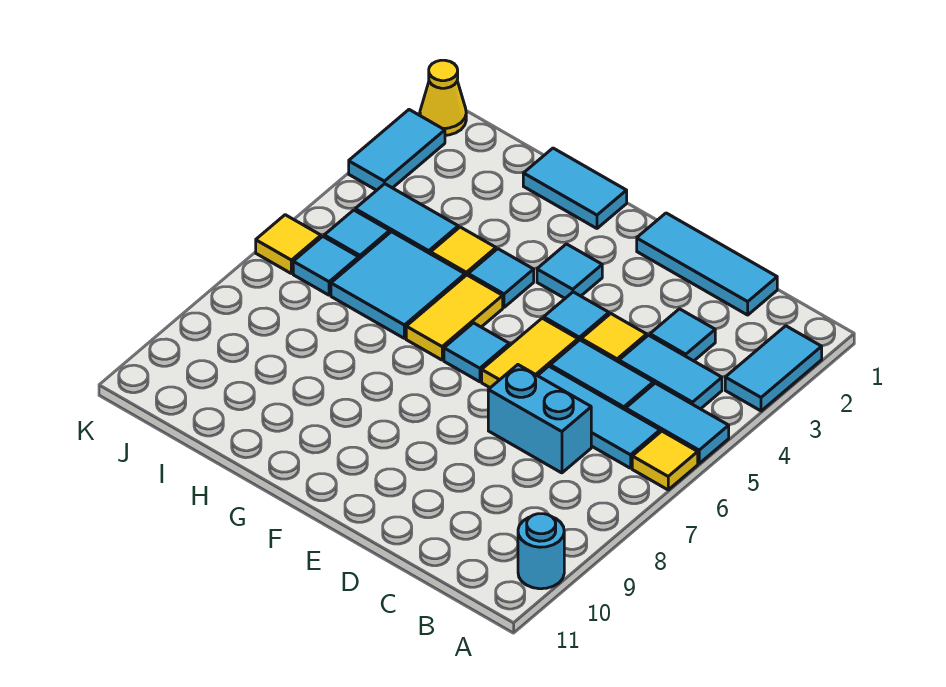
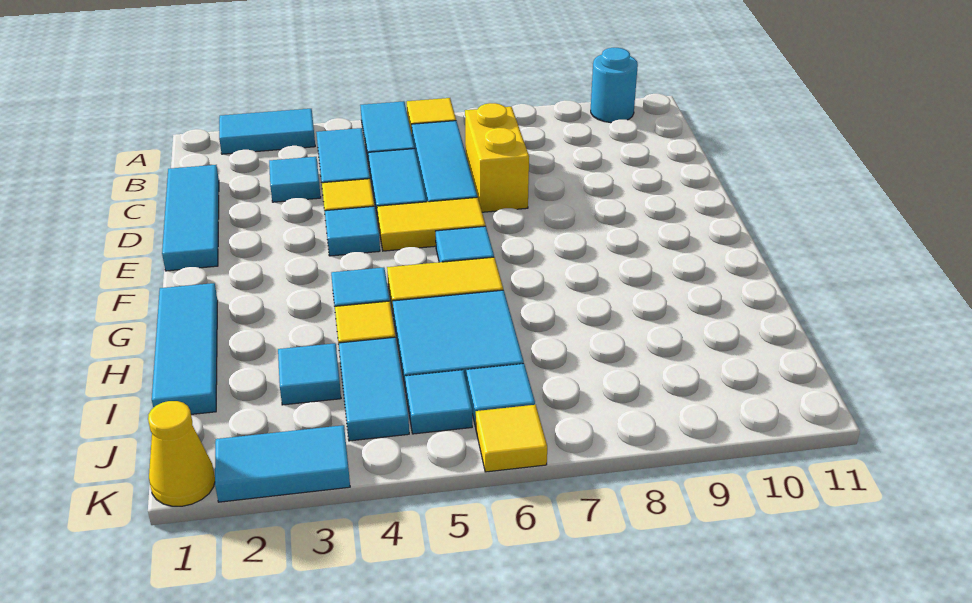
cyan 1x2 brick [488,365,591,473] -> yellow 1x2 brick [465,103,529,212]
cyan 1x1 tile [537,244,602,298] -> cyan 1x1 tile moved to [278,343,341,405]
cyan 1x2 tile [523,148,627,228] -> cyan 1x3 tile [152,283,218,414]

